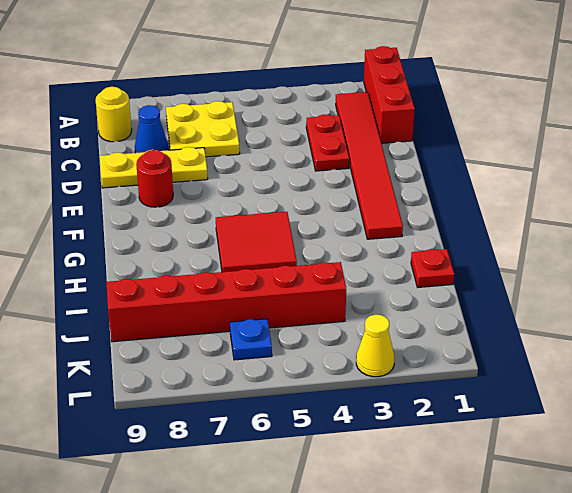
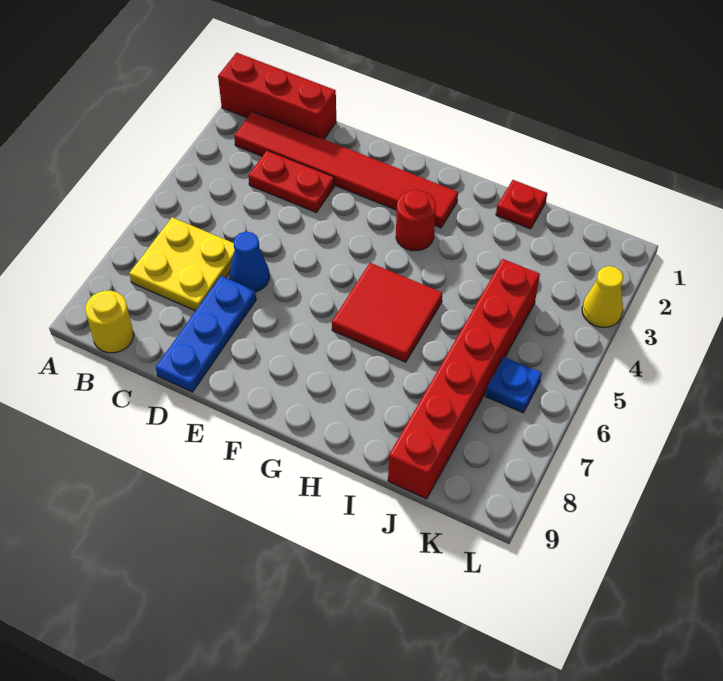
blue 1x1 cone [135,105,168,153] -> blue 1x1 cone moved to [230,232,269,292]
yellow 1x3 plate [100,147,208,188] -> blue 1x3 plate [156,276,256,392]
red 1x1 round brick [136,150,173,207] -> red 1x1 round brick moved to [396,190,436,251]

